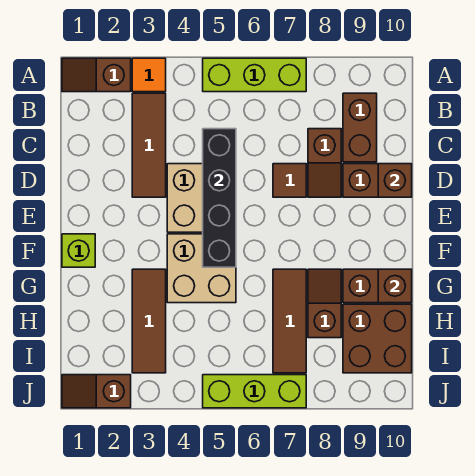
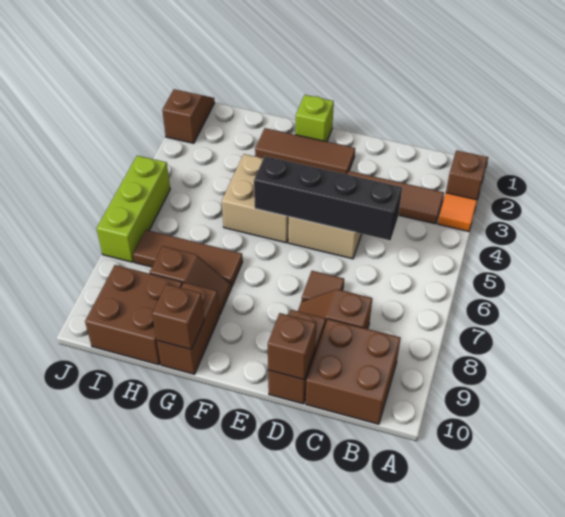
lime 1x3 brick [203,58,306,92] -> none
brown 1x2 brick [343,93,377,162] -> brown 2x2 brick [306,319,401,424]
brown 1x3 tile [132,269,166,373] -> brown 1x3 tile moved to [255,128,355,174]

